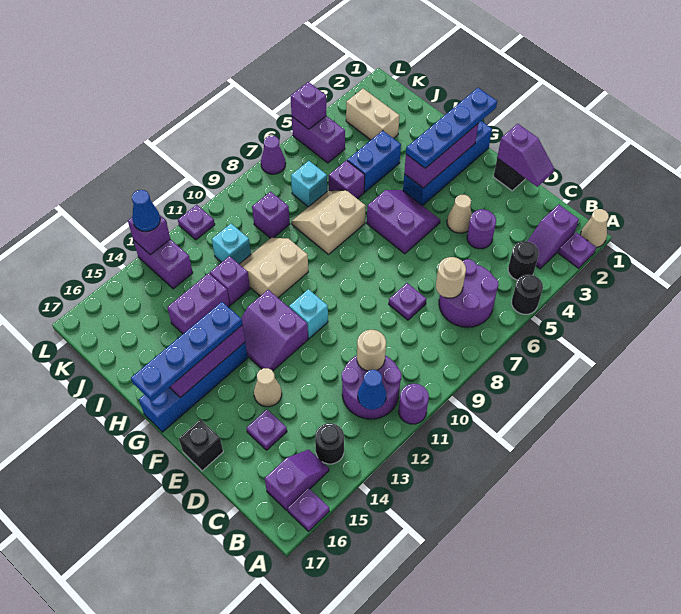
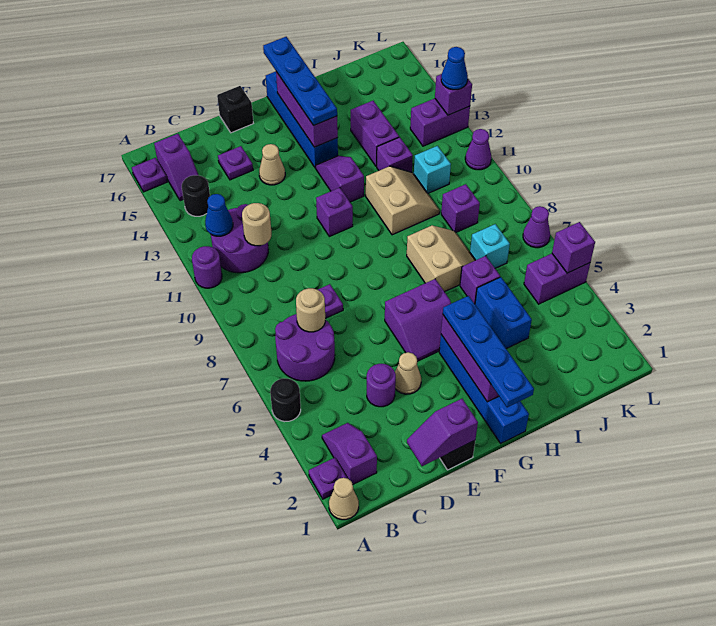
black 1x1 round brick [508,241,539,280] -> none
cyan 1x1 brick [289,289,328,339] -> purple 1x1 brick [316,188,353,236]
purple 2x2 slope [241,290,308,371] -> purple 1x2 slope [316,156,364,202]
tan 1x2 brick [346,89,399,140] -> none
purple 1x1 plate [178,205,215,240] -> purple 1x1 cone [465,129,491,170]

